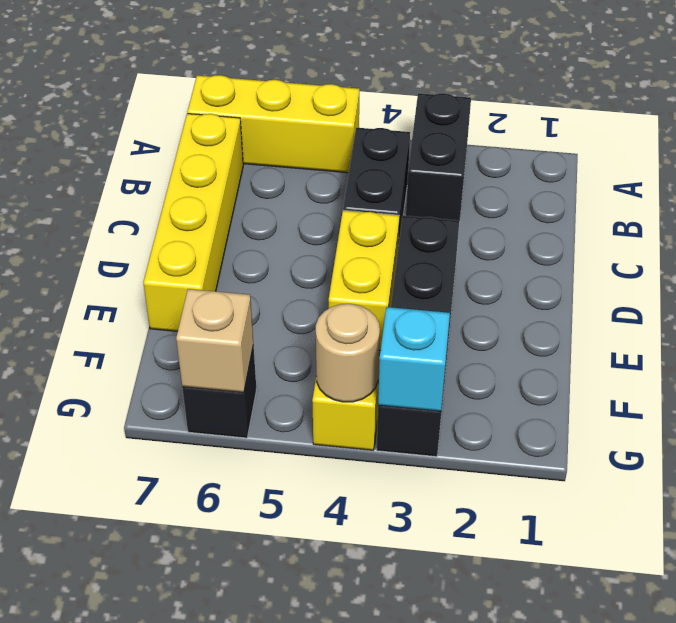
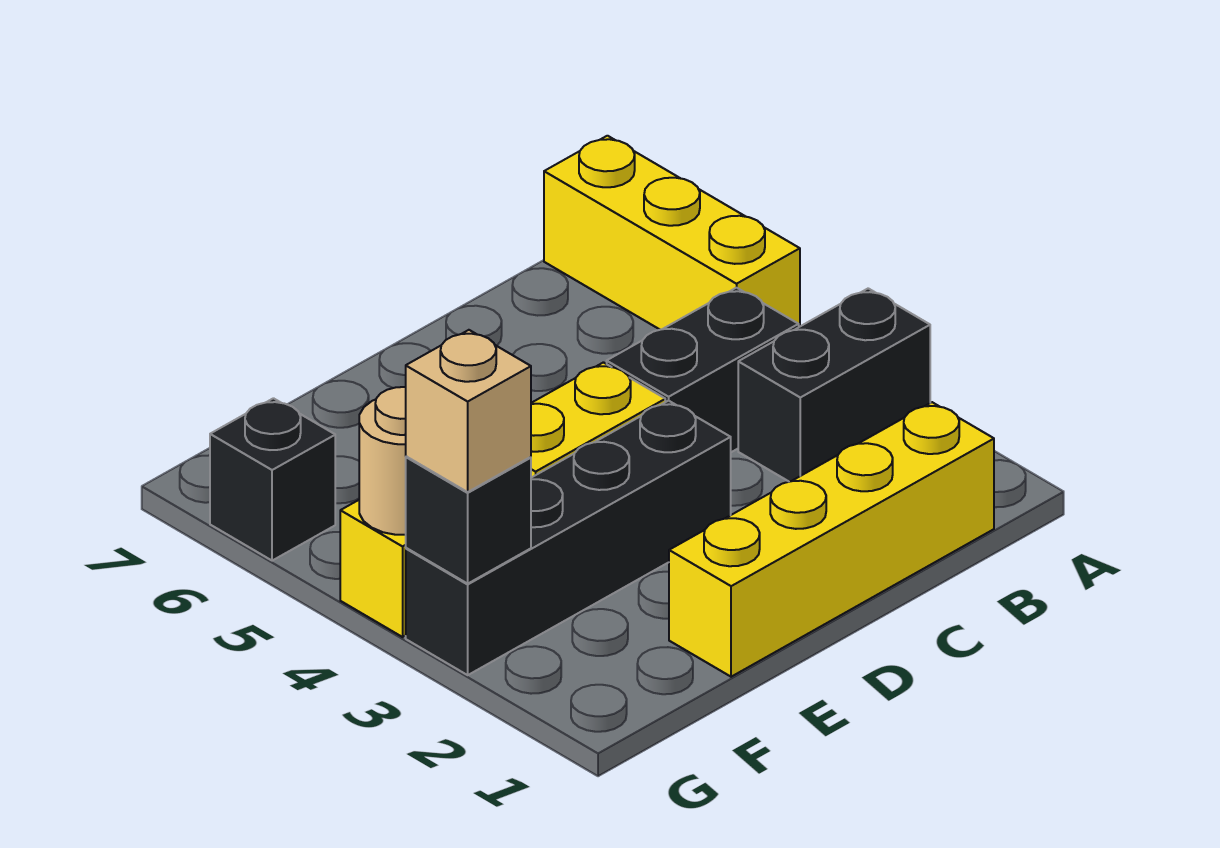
yellow 1x4 brick [143,114,243,331] -> yellow 1x4 brick moved to [669,402,994,677]
cyan 1x1 brick [378,307,450,411] -> black 1x1 brick [406,456,531,584]
tan 1x1 brick [176,289,253,393] -> tan 1x1 brick moved to [406,330,531,492]

